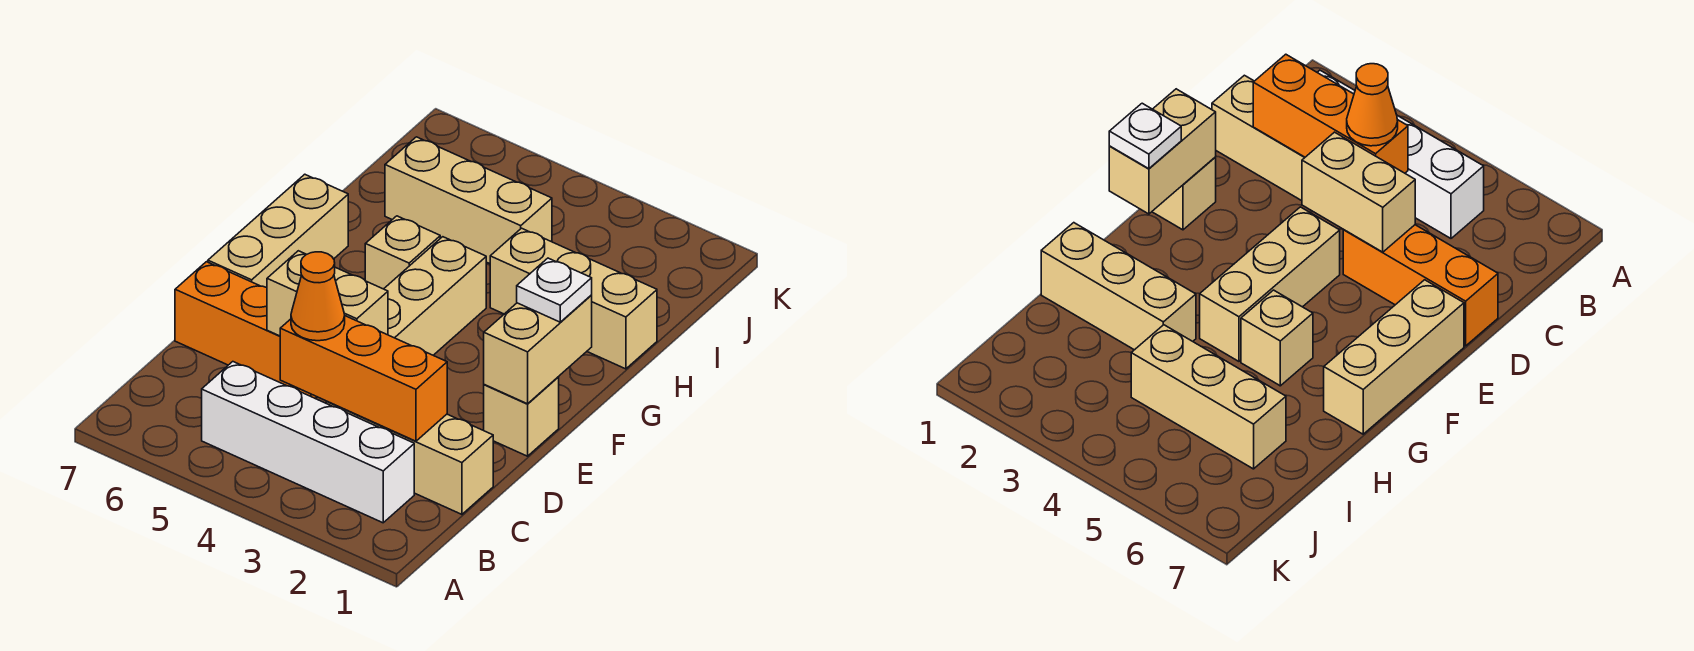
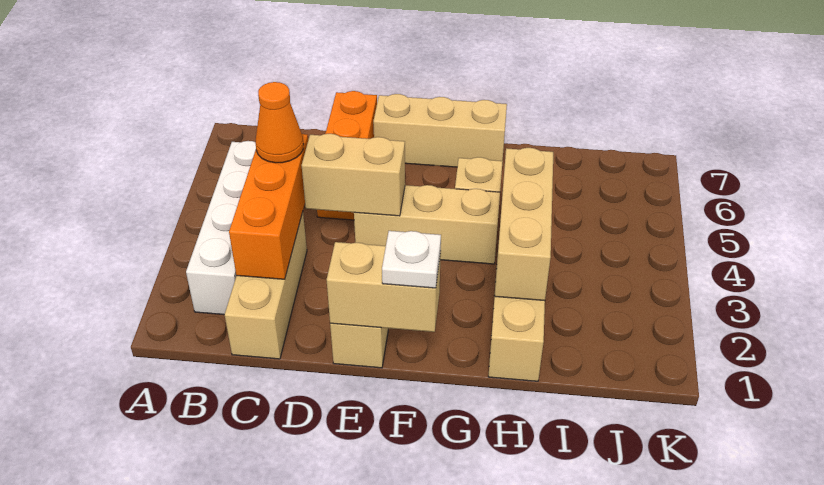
tan 1x2 brick [267,251,388,336] -> tan 1x2 brick turned to [302,134,405,216]
tan 1x3 brick [385,137,552,264] -> tan 1x3 brick moved to [495,148,553,301]

